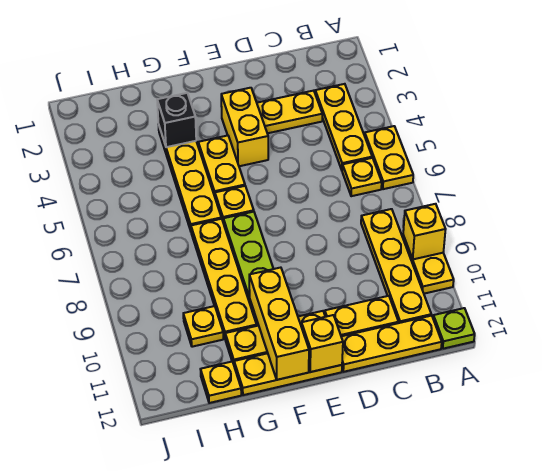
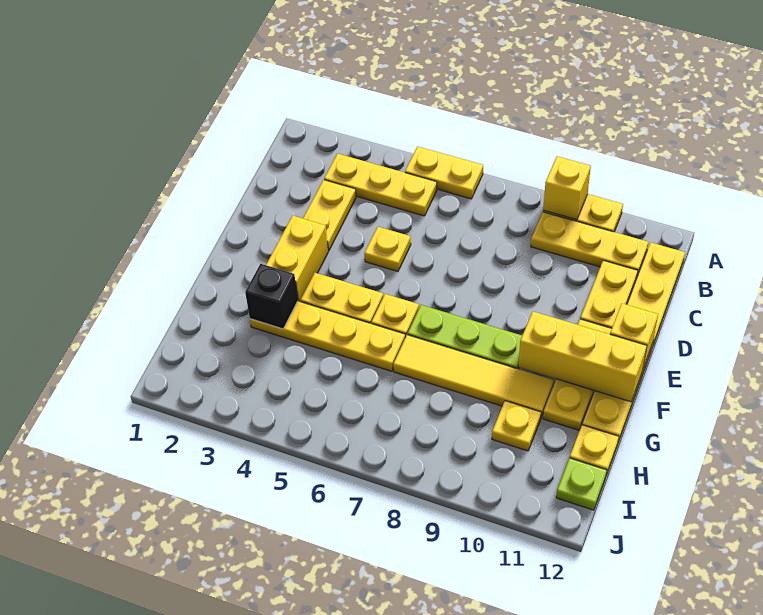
lime 1x1 plate [433,308,475,349] -> lime 1x1 plate moved to [556,458,607,510]
yellow 1x1 plate [342,158,382,196] -> yellow 1x1 plate moved to [364,227,411,271]
yellow 1x4 plate [361,209,431,323] -> yellow 1x3 plate [531,212,648,276]
yellow 1x2 brick [221,88,268,166] -> yellow 1x2 brick turned to [266,216,328,301]
yellow 1x4 plate [191,219,257,338] -> yellow 1x4 tile [393,335,554,417]

